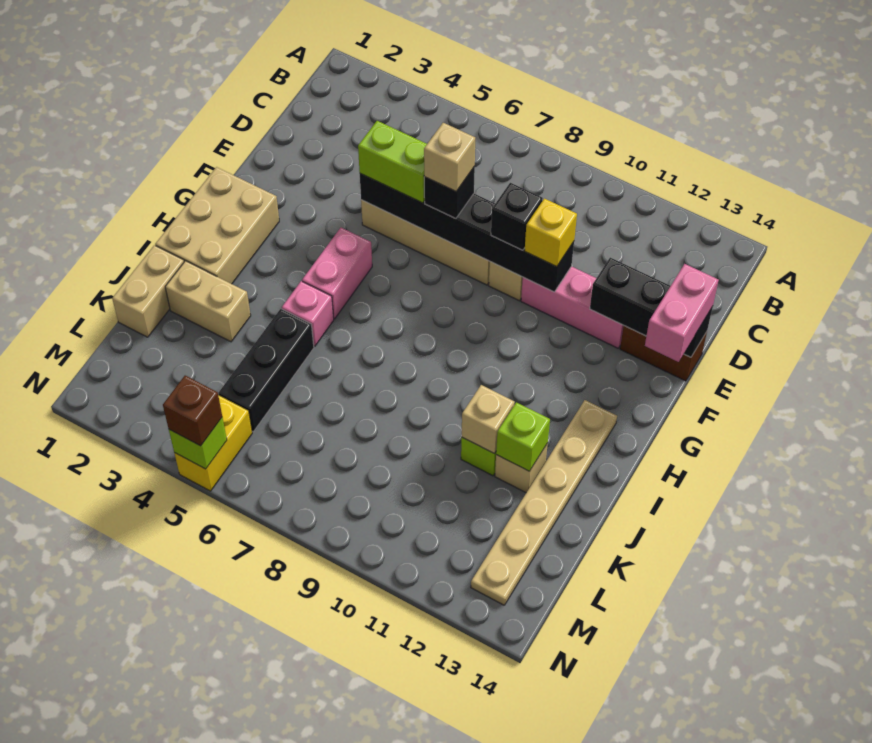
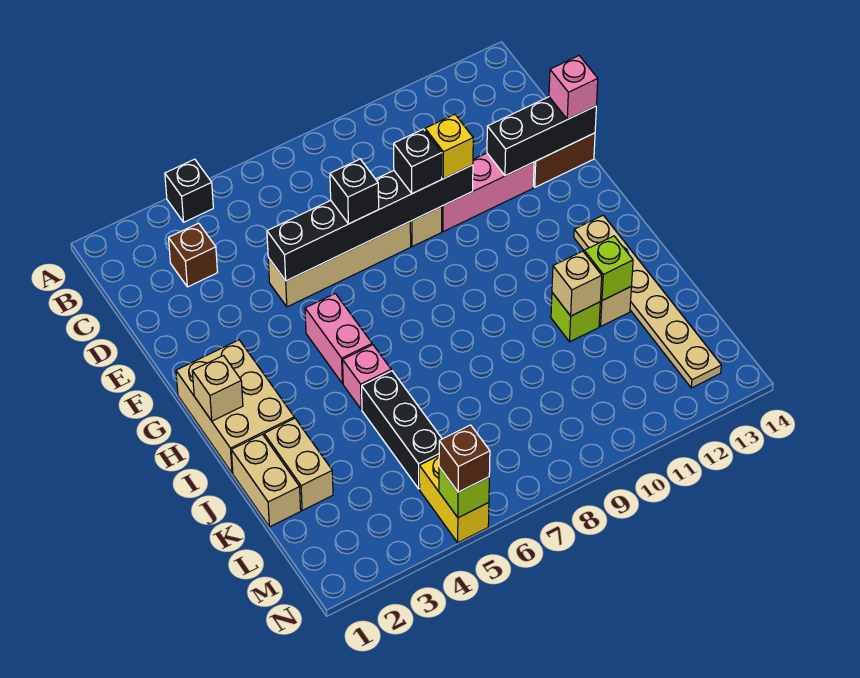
none -> black 1x1 brick [165,159,213,222]
none -> brown 1x1 brick [169,223,218,287]
lime 1x2 brick [358,121,427,203] -> none
tan 1x1 brick [424,123,475,191] -> tan 1x1 brick moved to [192,356,243,421]
pink 1x2 brick [645,264,719,362] -> pink 1x1 brick [549,56,598,119]
tan 1x2 brick [165,261,251,342] -> tan 1x2 brick turned to [264,418,333,511]

